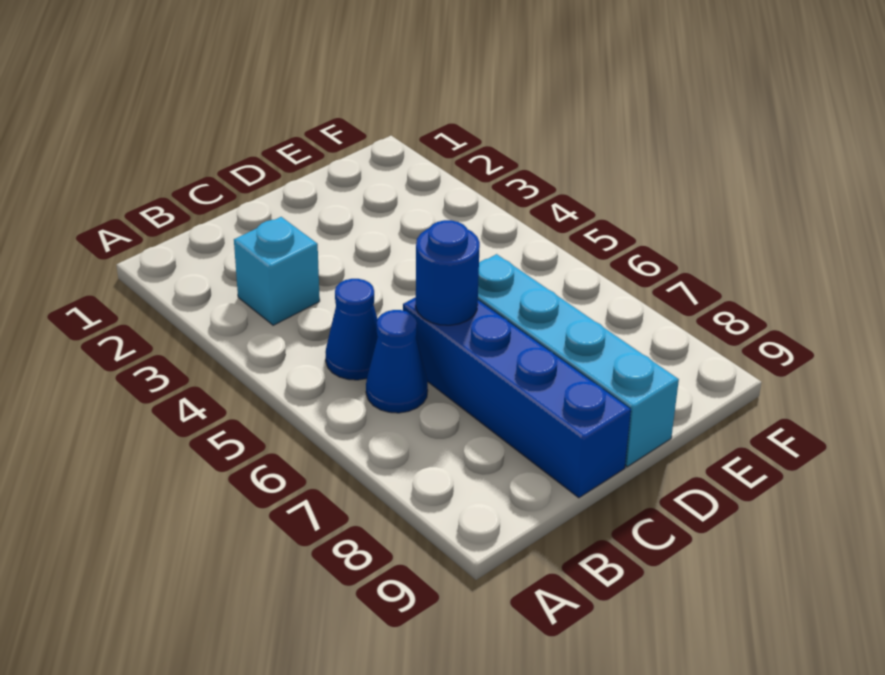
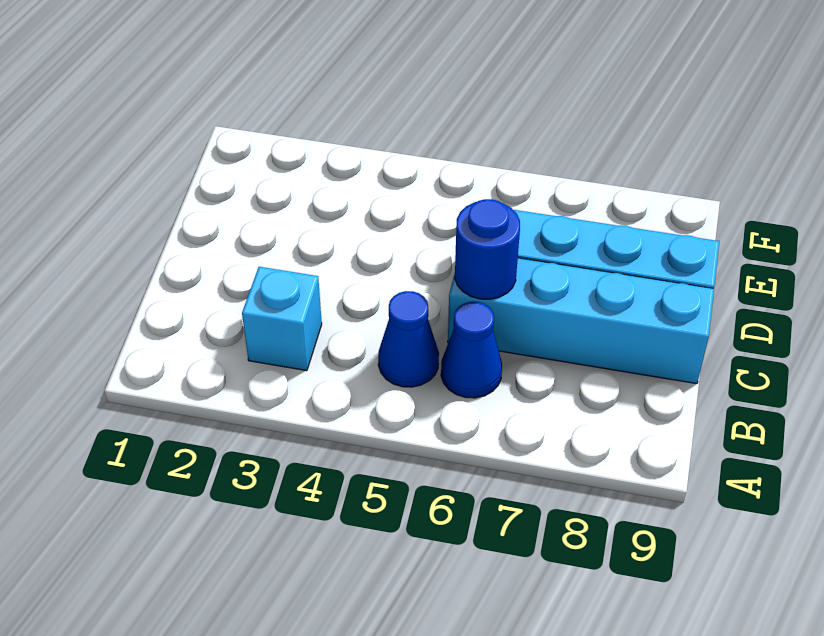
blue 1x4 brick [403,297,631,498] -> cyan 1x4 brick [448,258,714,384]

